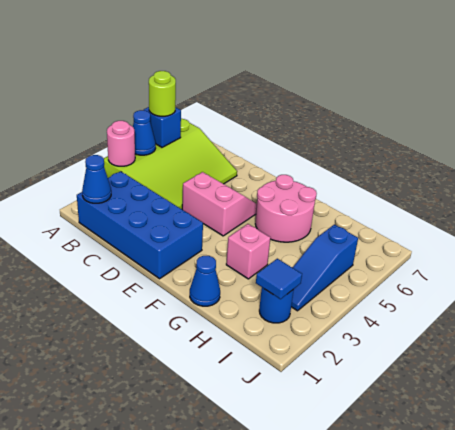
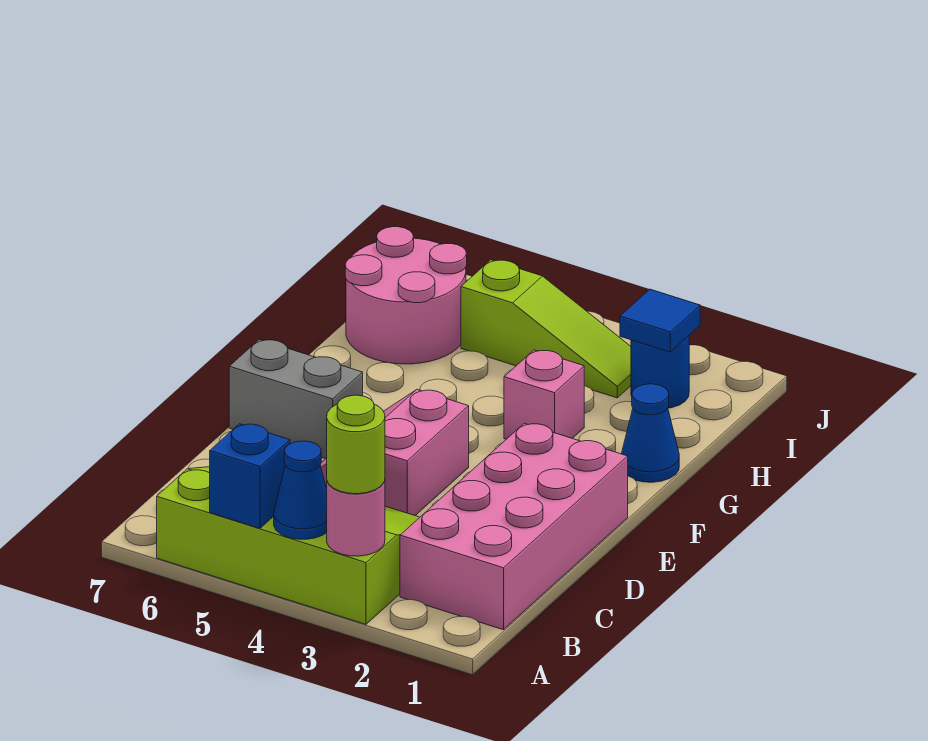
lime 1x1 round brick [149,71,176,116] -> lime 1x1 round brick moved to [327,395,385,494]
blue 2x4 brick [77,171,203,279] -> pink 2x4 brick [400,423,628,630]
blue 1x1 cone [82,155,111,203] -> none
none -> grey 1x2 brick [229,339,363,459]
pink 2x2 round brick [255,175,317,242] -> pink 2x2 round brick moved to [345,227,467,364]
blue 1x3 slope [291,224,358,311] -> lime 1x3 slope [461,260,631,398]

